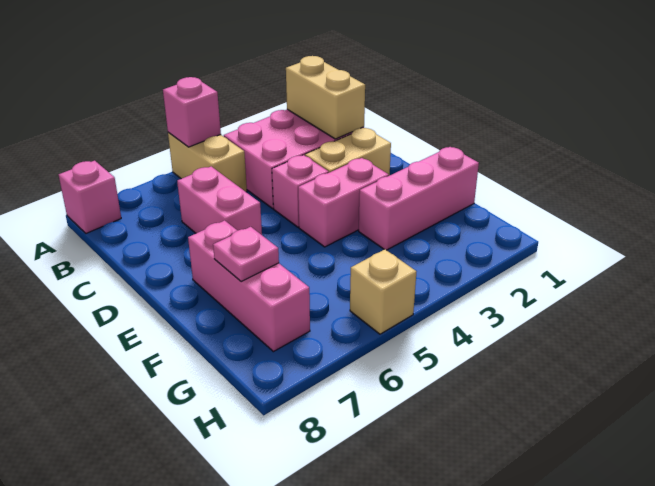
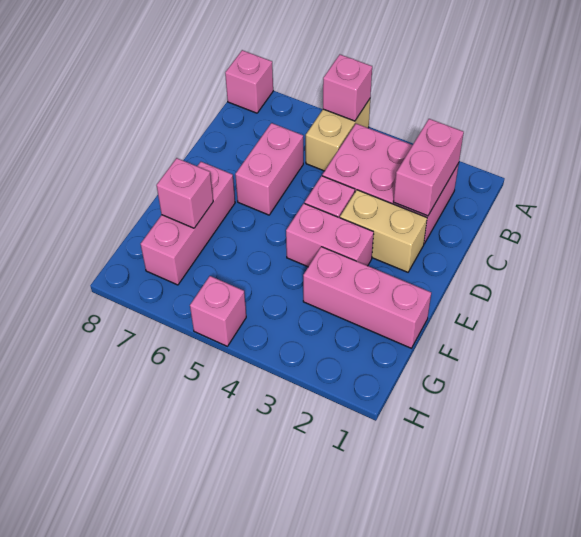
tan 1x2 brick [286,56,365,139] -> pink 1x2 brick [393,119,464,216]
pink 1x1 plate [213,227,279,281] -> pink 1x1 brick [156,158,213,228]
tan 1x1 brick [350,249,416,334] -> pink 1x1 brick [190,276,246,346]

